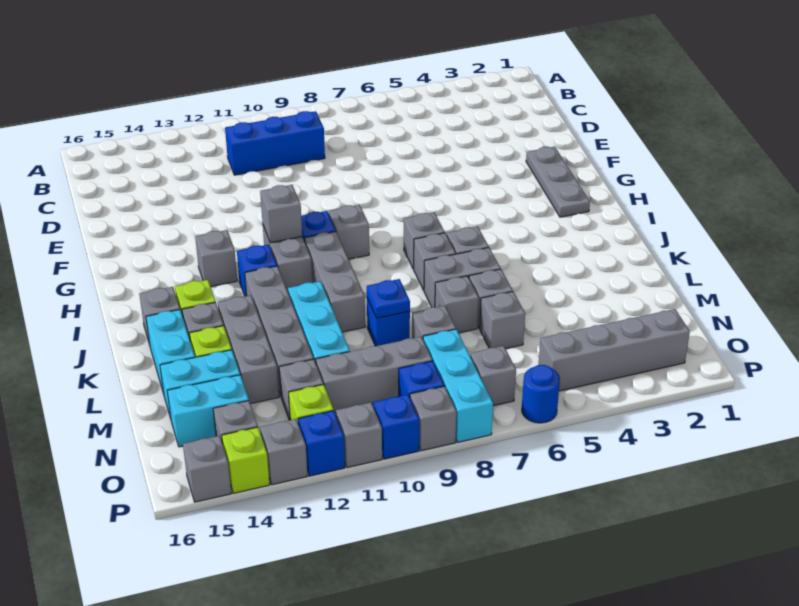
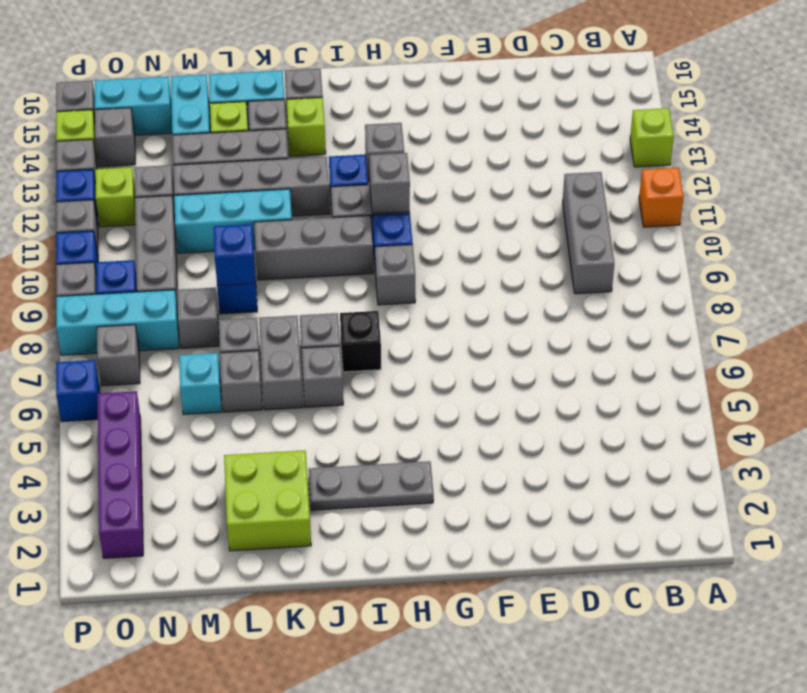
none -> orange 1x1 brick [639,168,684,227]
none -> lime 1x1 brick [630,108,674,167]
blue 1x3 brick [225,111,325,175] -> grey 1x3 brick [562,172,614,294]
grey 1x3 plate [526,147,590,217] -> grey 1x3 plate moved to [309,461,434,510]
grey 1x1 brick [404,213,445,269] -> black 1x1 brick [340,311,381,372]
none -> lime 2x2 brick [224,450,311,551]
blue 1x1 plate [367,279,410,318] -> blue 1x1 brick [213,224,255,286]
grey 1x1 brick [480,292,525,349] -> cyan 1x1 brick [179,353,222,415]
cyan 1x2 brick [167,375,249,447] -> cyan 1x2 brick turned to [95,77,172,135]
grey 1x4 brick [538,309,690,391] -> purple 1x4 brick [98,391,143,558]
blue 1x1 round brick [522,365,560,423] -> blue 1x1 brick [56,360,100,422]

